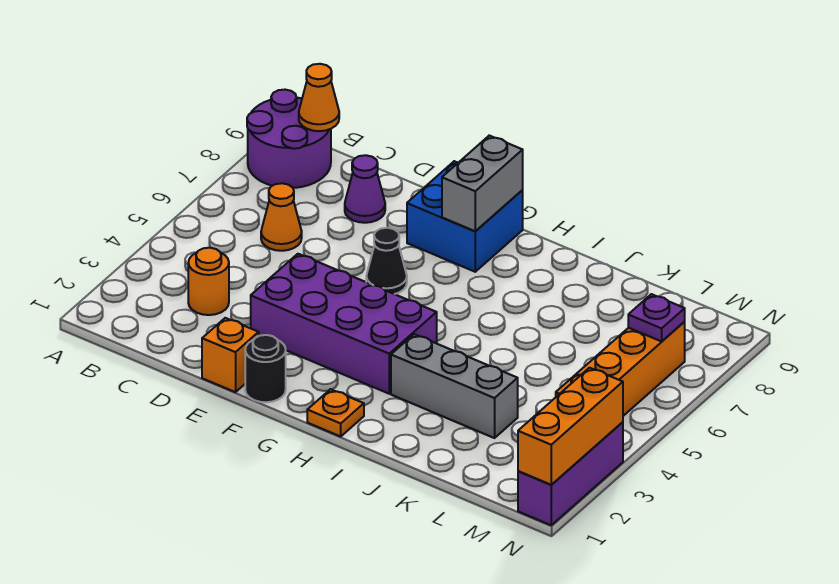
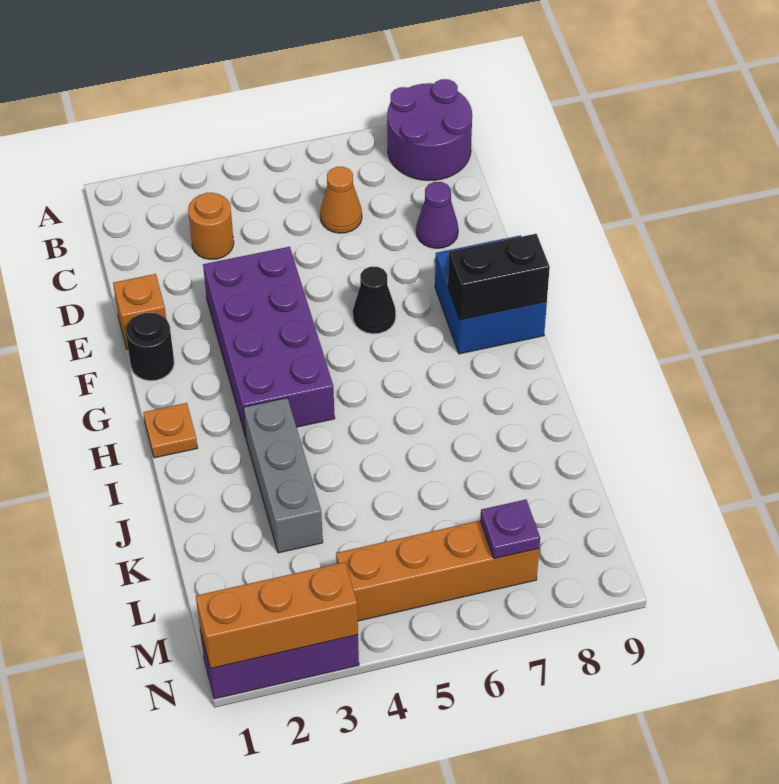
orange 1x1 cone [299,64,339,131] -> none
grey 1x2 brick [442,136,523,231] -> black 1x2 brick [448,234,550,320]

